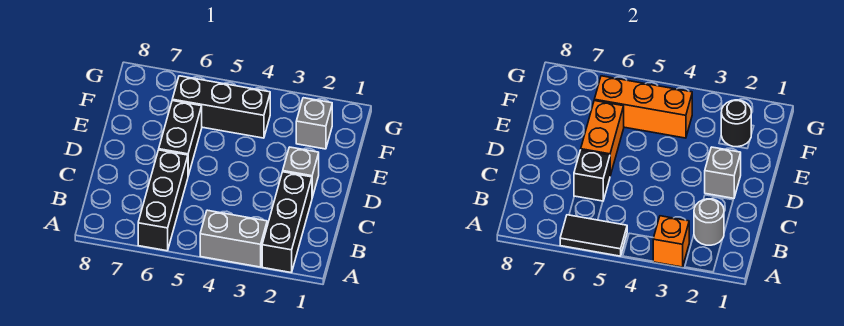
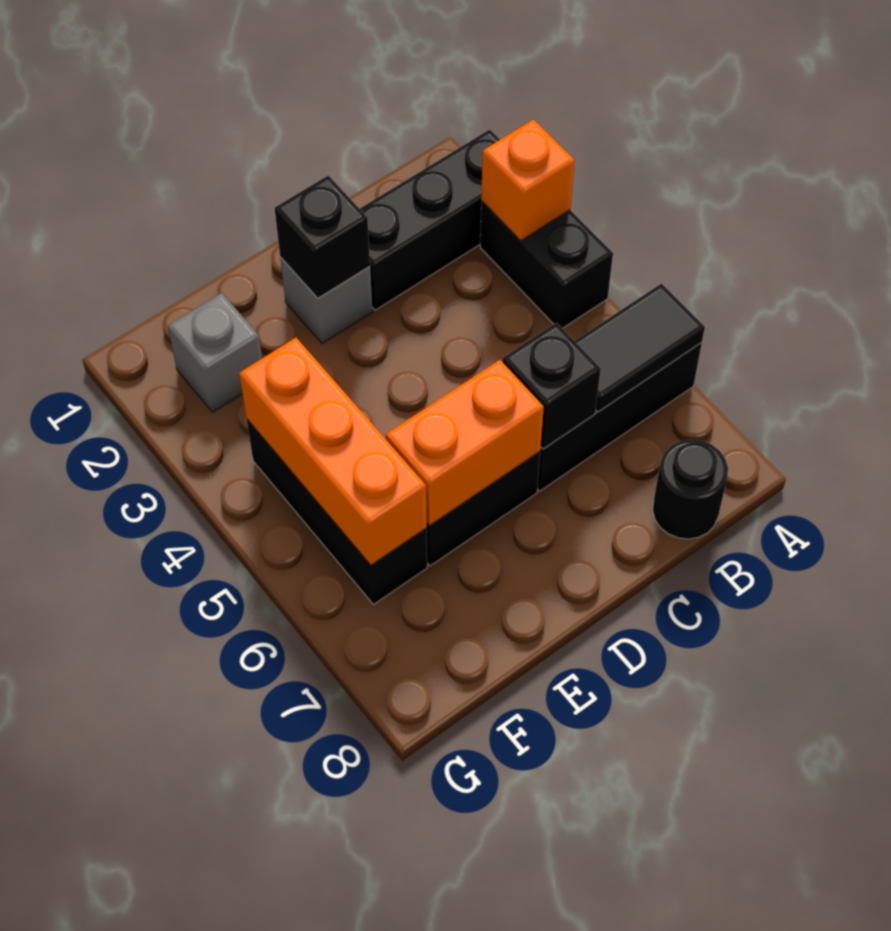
grey 1x2 brick [200,210,267,267] -> black 1x2 brick [480,201,613,328]
black 1x2 tile [560,215,627,256] -> black 1x2 tile turned to [575,284,705,412]
grey 1x1 round brick [694,199,724,245] -> none
grey 1x1 brick [705,147,741,198] -> black 1x1 brick [275,176,370,298]
black 1x1 round brick [721,100,751,147] -> black 1x1 round brick moved to [653,439,728,539]

